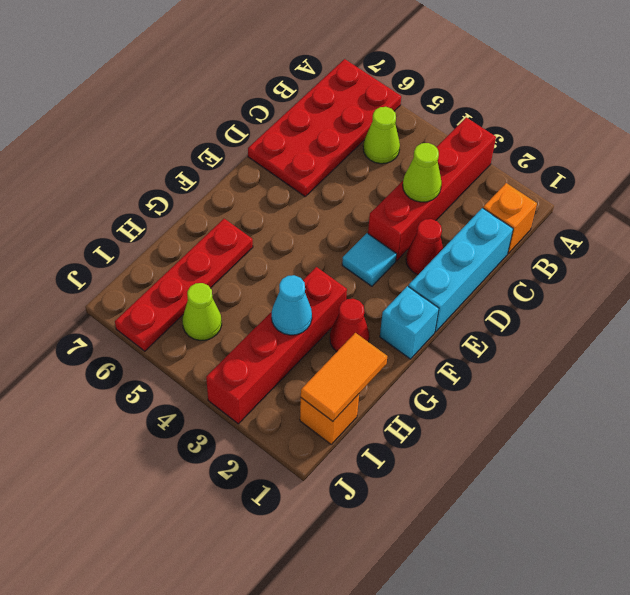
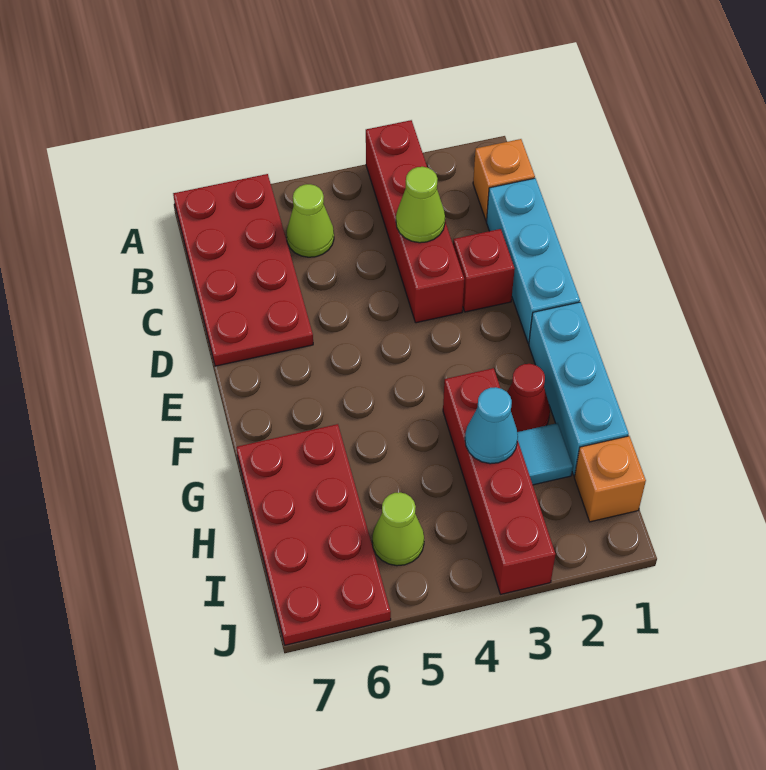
red 1x1 cone [406,219,443,275] -> red 1x1 brick [453,229,515,312]
cyan 1x1 tile [342,233,397,286] -> cyan 1x1 tile moved to [517,423,573,485]
cyan 1x1 brick [380,286,439,359] -> cyan 1x3 brick [529,302,629,475]
red 1x4 plate [115,219,253,351] -> red 2x4 plate [236,424,391,645]
orange 1x2 tile [301,333,387,421] -> none

